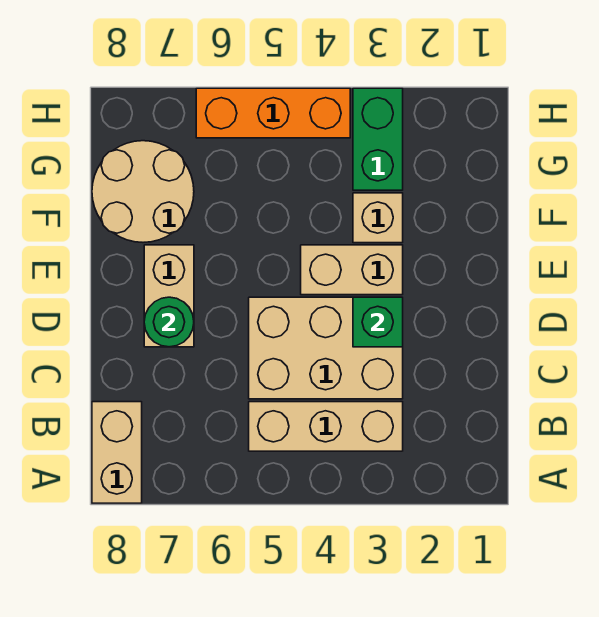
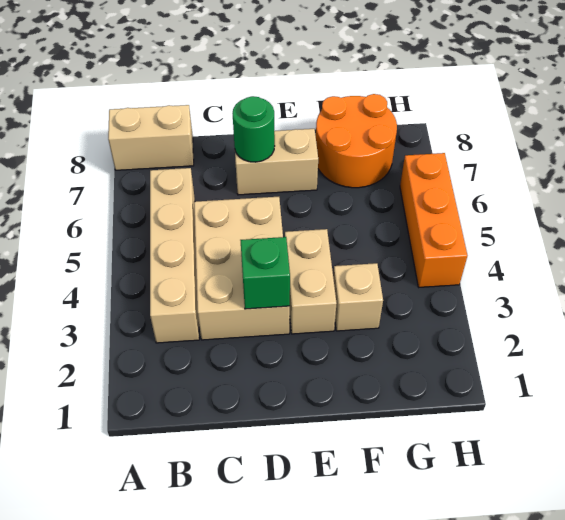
tan 1x3 brick [249,402,403,451] -> tan 1x4 brick [150,168,199,343]
tan 2x2 round brick [92,141,194,242] -> orange 2x2 round brick [316,94,397,188]
green 1x2 brick [353,88,403,190] -> none

